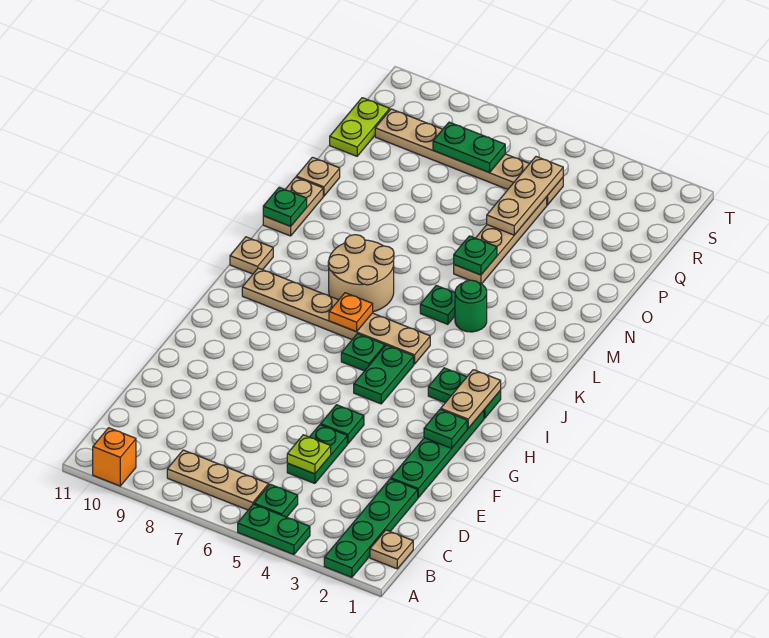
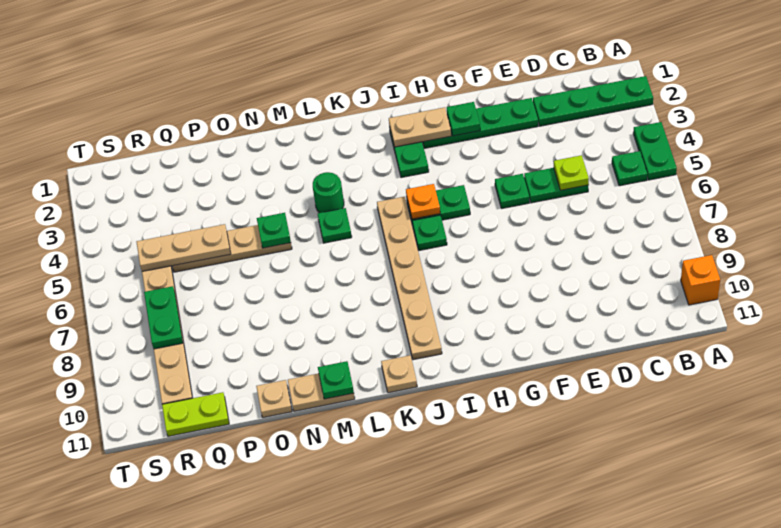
tan 1x1 plate [370,530,413,569] -> none
tan 1x3 plate [167,450,269,510] -> none
orange 1x1 plate [329,293,373,332] -> orange 1x1 plate moved to [406,184,440,219]
tan 2x2 round brick [328,235,394,312] -> none

